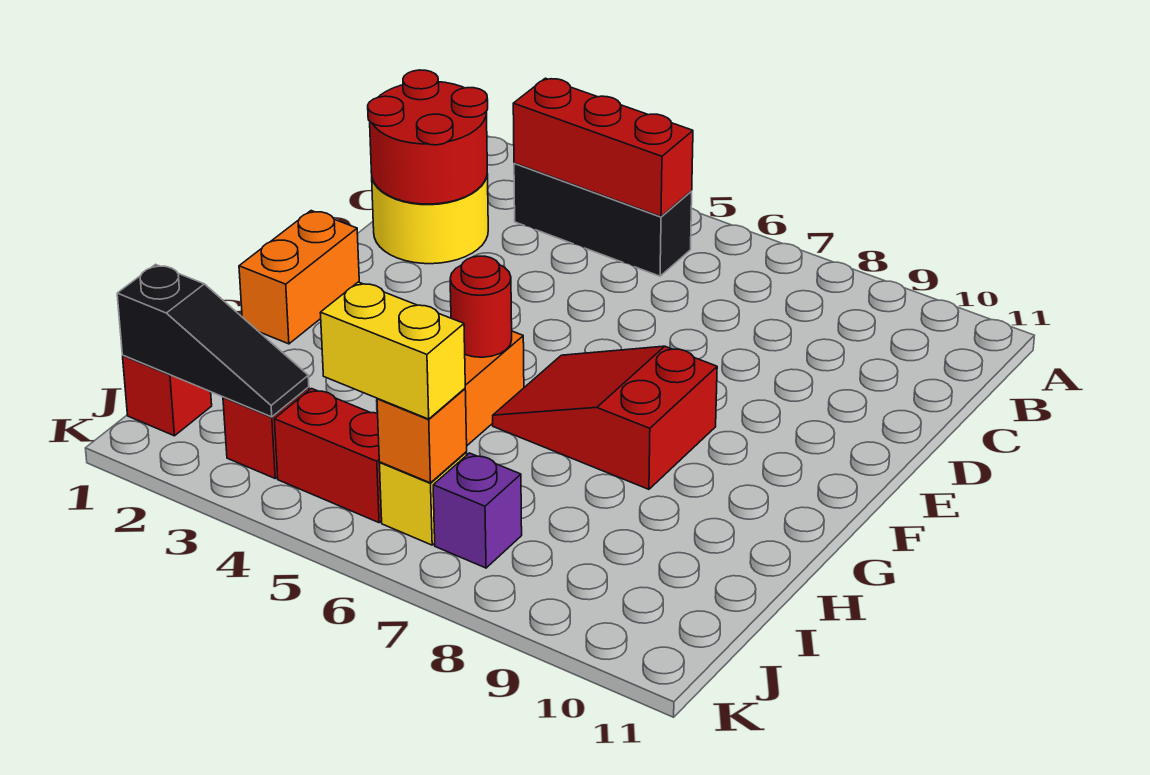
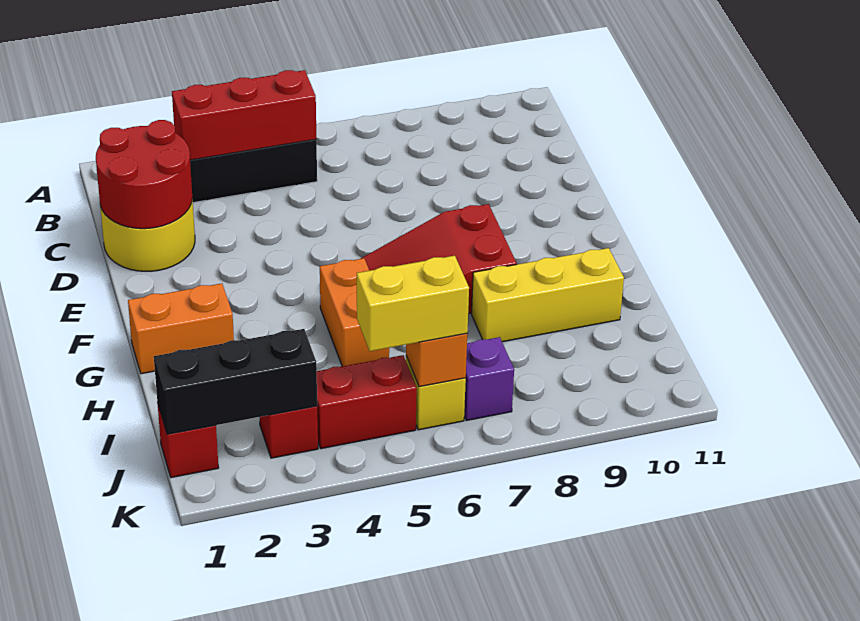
orange 1x2 brick [239,211,359,344] -> orange 1x2 brick turned to [128,283,234,374]
red 1x1 round brick [450,256,512,357] -> none
none -> yellow 1x3 brick [472,248,624,342]
black 1x3 slope [117,264,309,417] -> black 1x3 brick [154,329,317,434]

